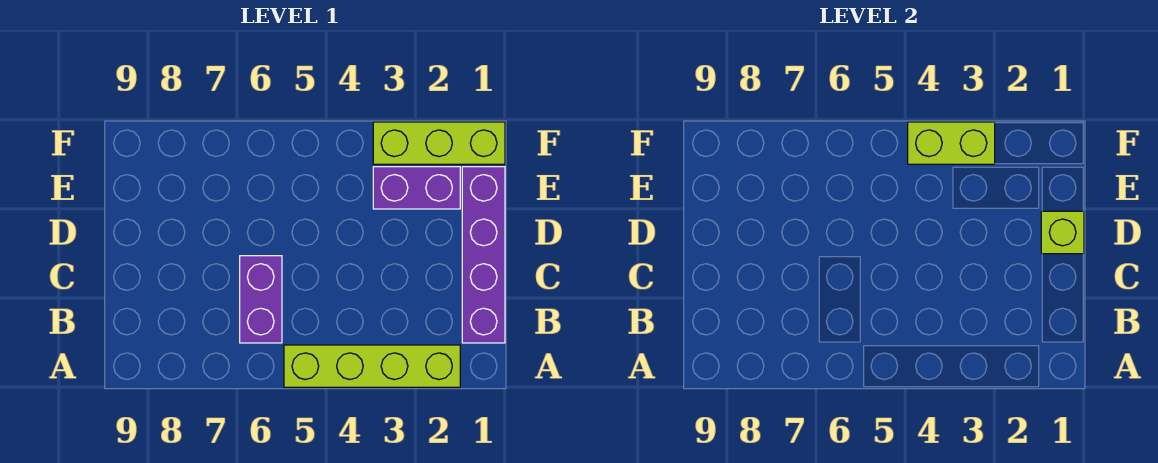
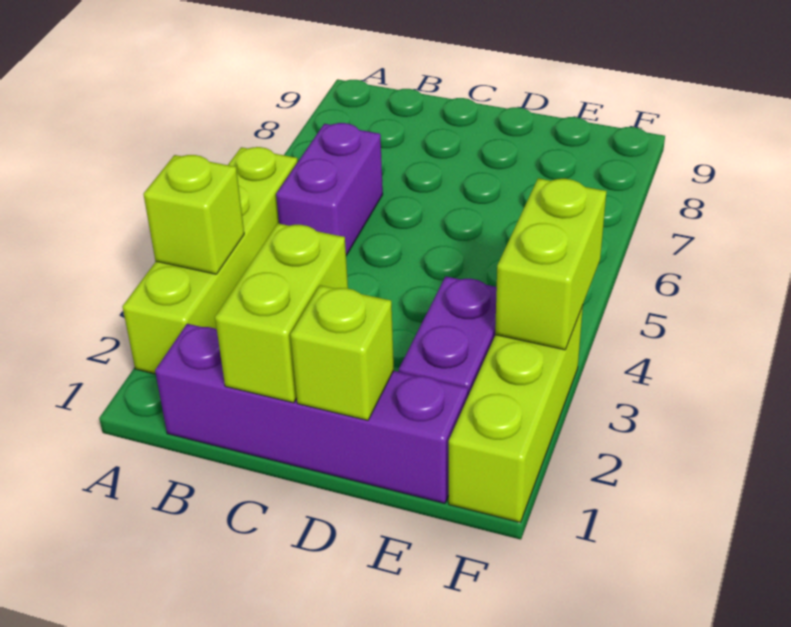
none -> lime 1x1 brick [144,155,244,274]
purple 1x2 brick [240,256,282,343] -> purple 1x2 brick turned to [276,123,383,256]
none -> lime 1x2 brick [215,223,348,403]

